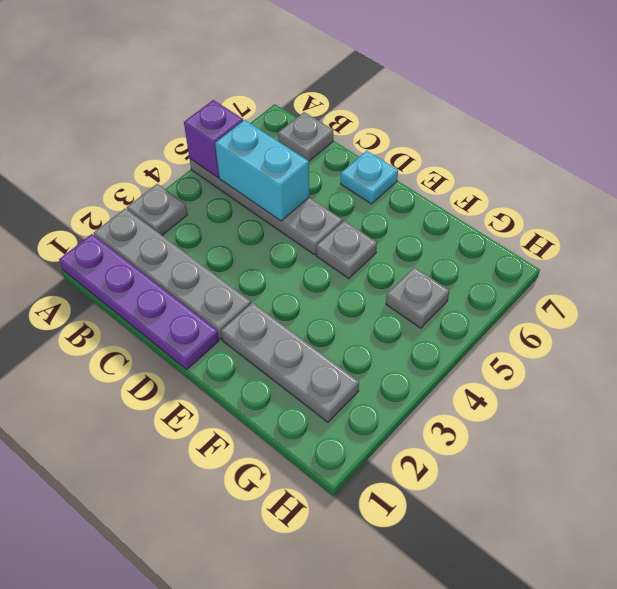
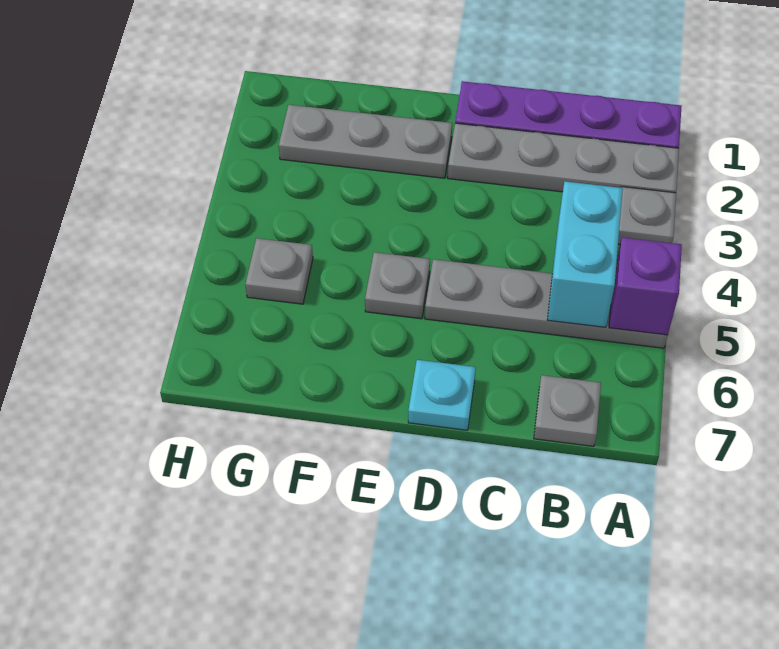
cyan 1x2 brick [215,120,309,221] -> cyan 1x2 brick turned to [547,181,623,327]

